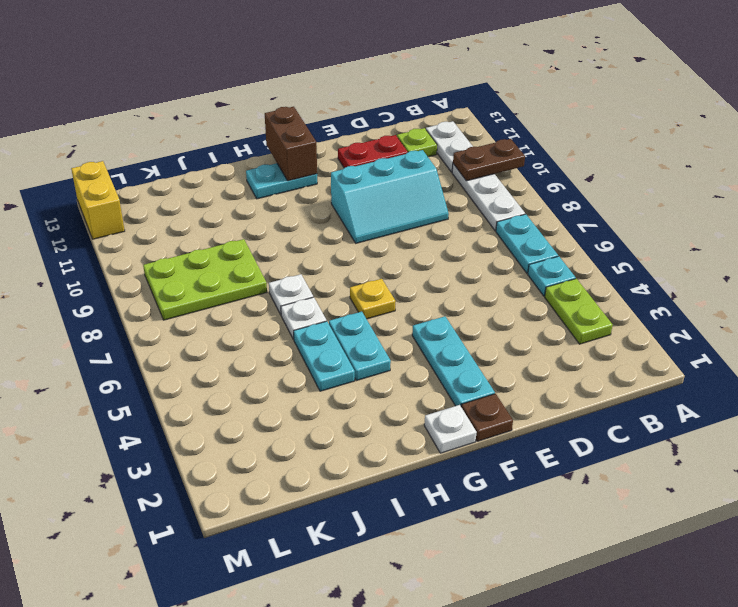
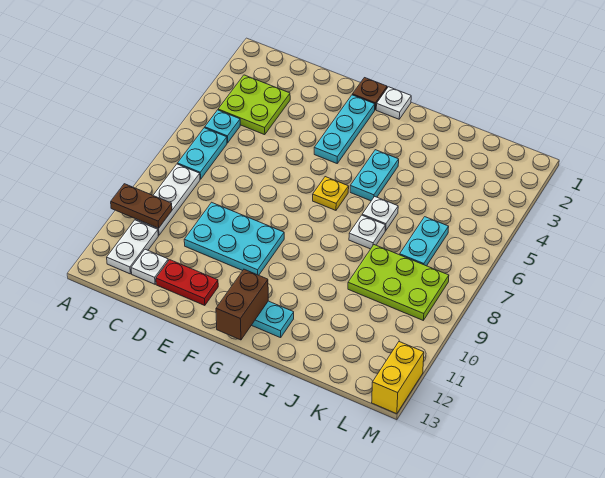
lime 1x2 plate [545,279,613,344] -> lime 2x2 plate [218,75,290,135]
lime 1x1 plate [397,128,437,157] -> white 1x1 plate [131,249,168,284]
cyan 2x3 slope [331,150,449,243] -> cyan 2x3 plate [184,202,284,275]
cyan 1x2 plate [294,321,355,391] -> cyan 1x2 plate moved to [400,217,449,266]

